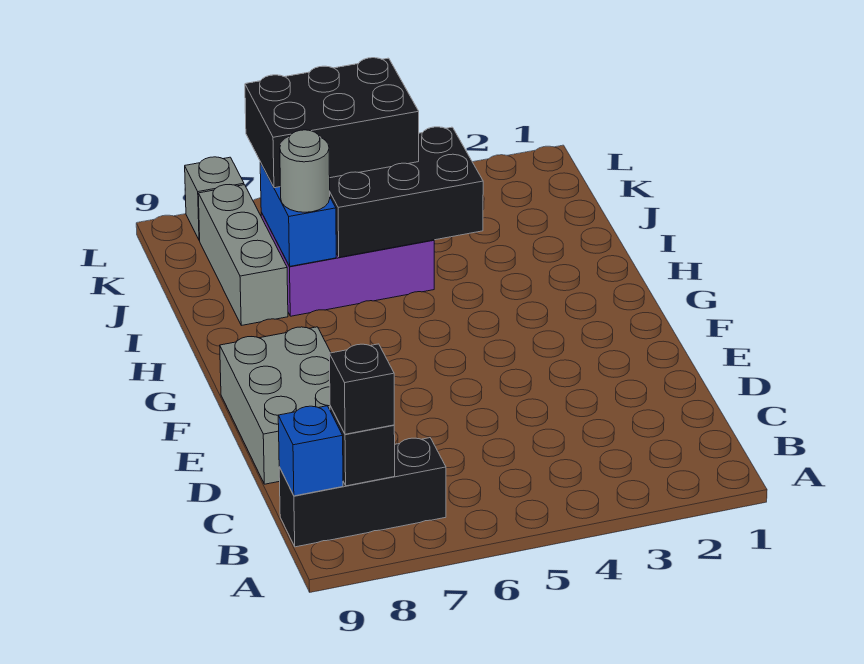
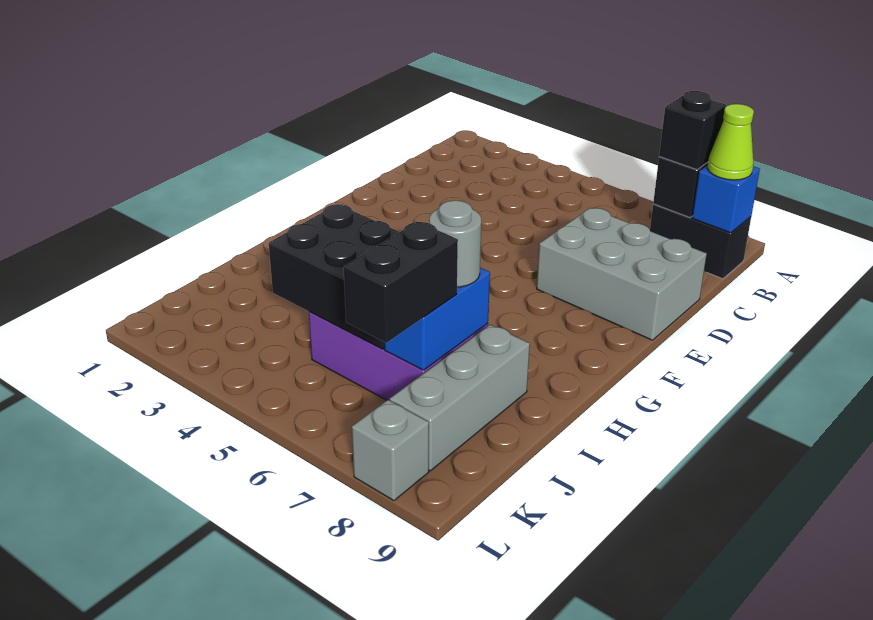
black 1x3 brick [279,438,446,547] -> black 1x2 brick [650,204,751,279]
none -> lime 1x1 cone [708,104,754,180]
grey 2x3 brick [220,327,331,484] -> grey 2x3 brick turned to [537,208,707,340]
black 2x3 brick [245,58,419,188] -> black 1x2 brick [344,222,458,343]

